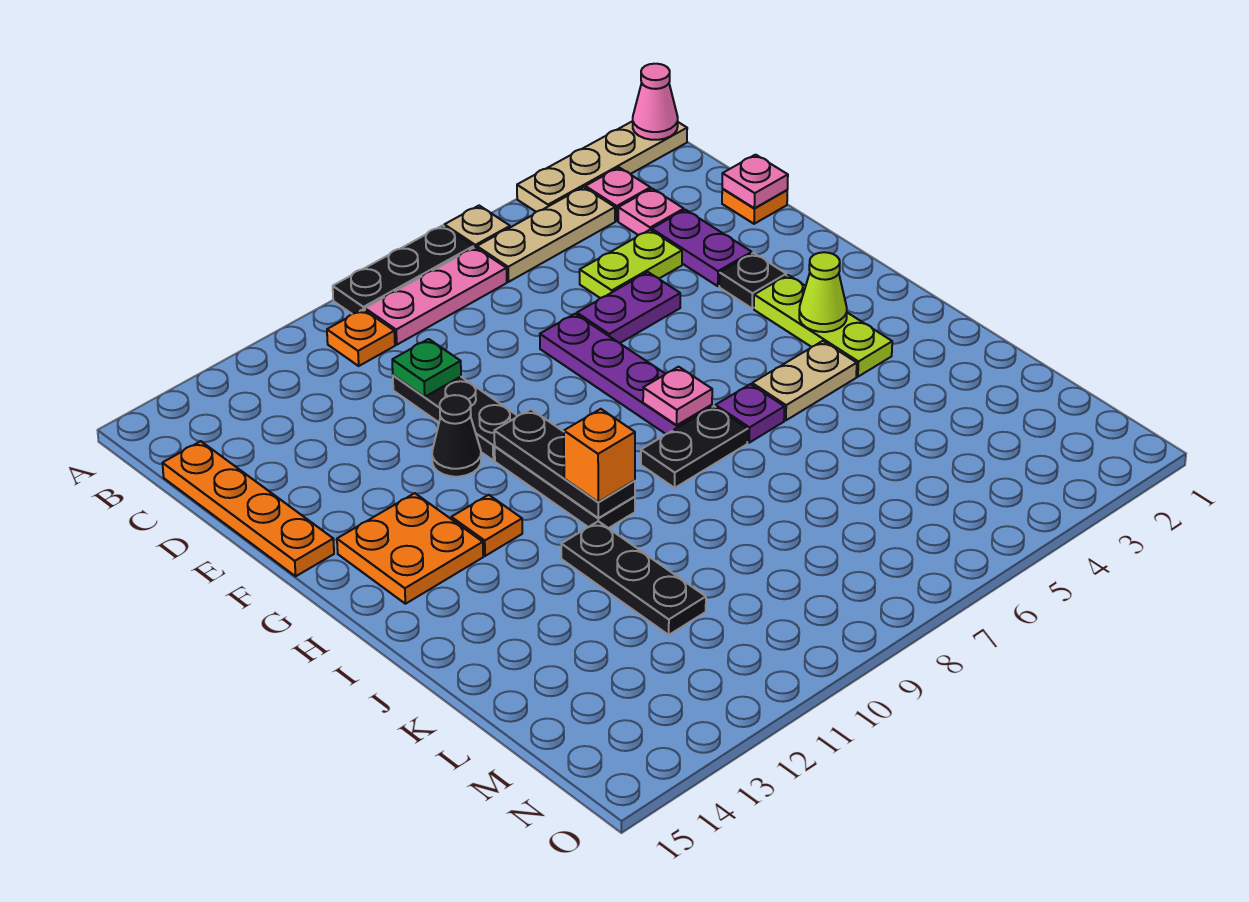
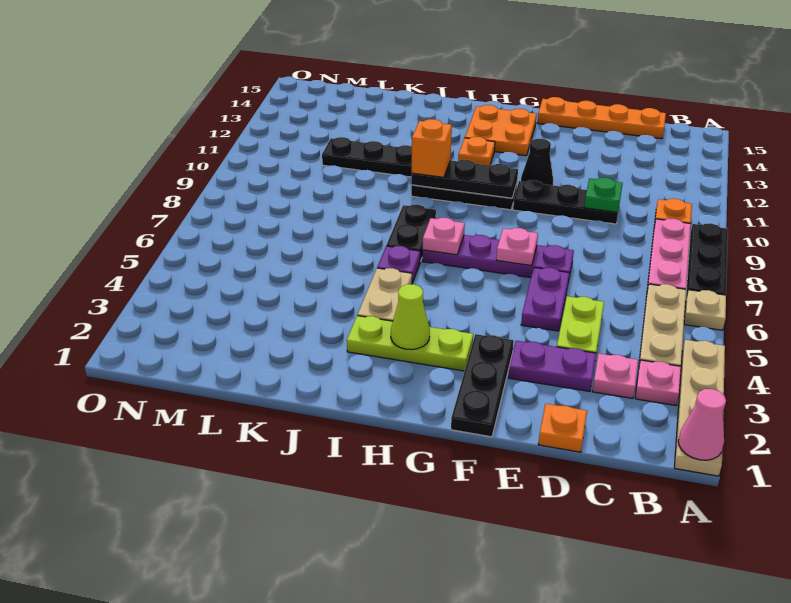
pink 1x1 plate [722,155,788,208] -> pink 1x1 plate moved to [496,228,538,266]
black 1x1 plate [719,253,786,308] -> black 1x3 plate [451,334,514,437]

